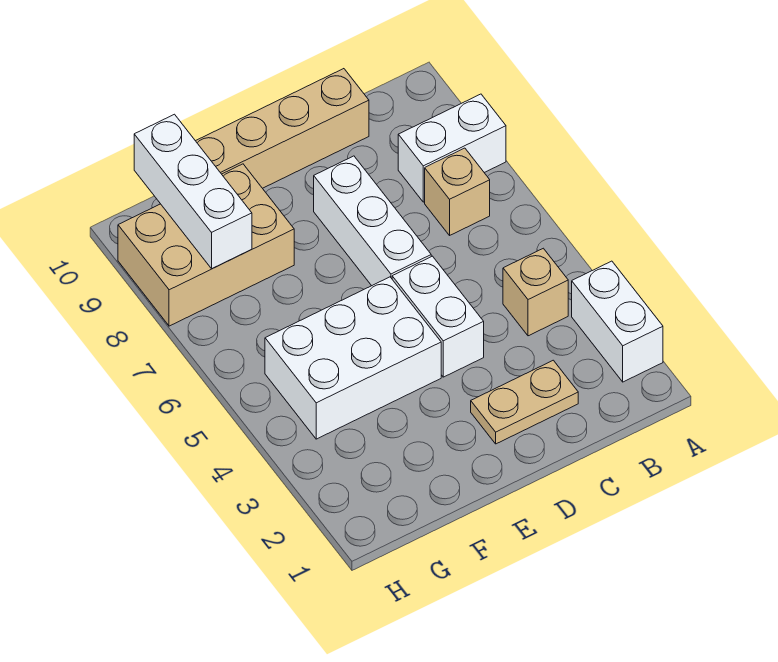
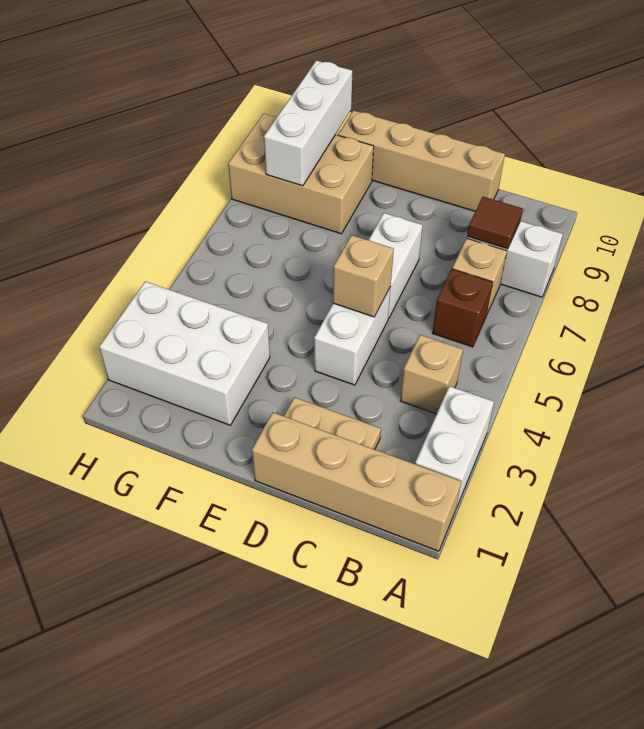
none -> tan 1x4 brick [252,412,461,551]
none -> brown 1x1 brick [433,269,493,347]
none -> brown 1x1 tile [467,197,523,249]
none -> tan 1x1 brick [333,235,394,317]
white 1x3 brick [314,156,431,286] -> white 1x2 brick [369,213,423,319]
white 2x3 brick [265,277,441,439] -> white 2x3 brick moved to [99,281,270,425]

